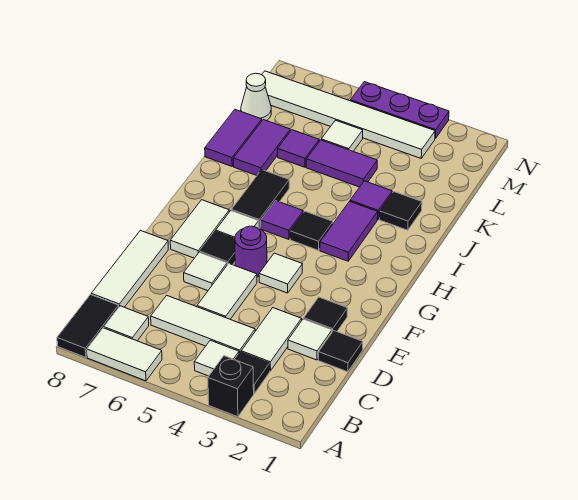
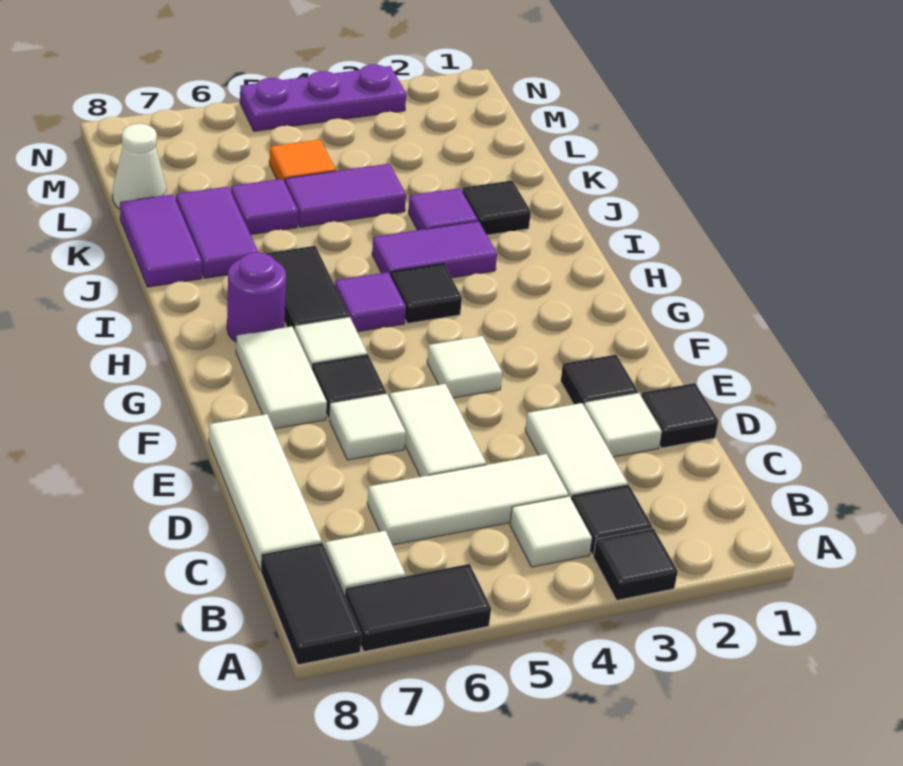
black 1x1 brick [208,356,254,417] -> black 1x1 tile [593,528,678,600]
white 1x2 tile [87,328,162,381] -> black 1x2 tile [345,564,491,652]
purple 1x1 round brick [235,226,267,277] -> purple 1x1 round brick moved to [227,252,286,342]
purple 1x2 tile [320,201,378,261] -> purple 1x2 tile turned to [372,221,497,278]
white 1x1 tile [321,120,363,151] -> orange 1x1 tile [269,140,336,182]
white 1x6 tile [262,71,435,158] -> none

